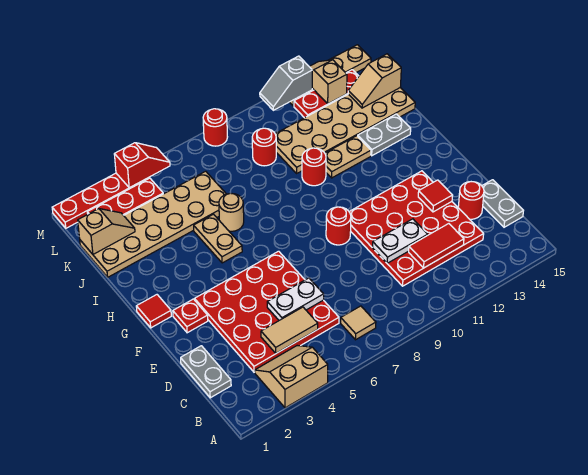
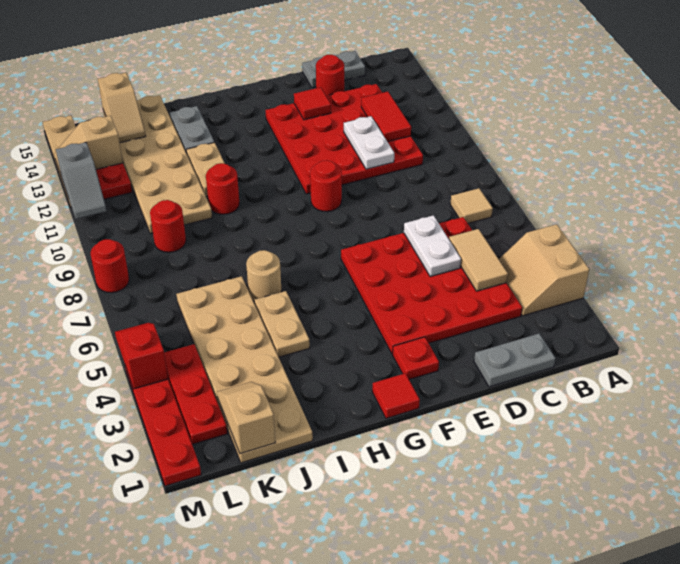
tan 1x2 plate [194,214,242,263] -> tan 1x2 plate turned to [254,291,310,357]

